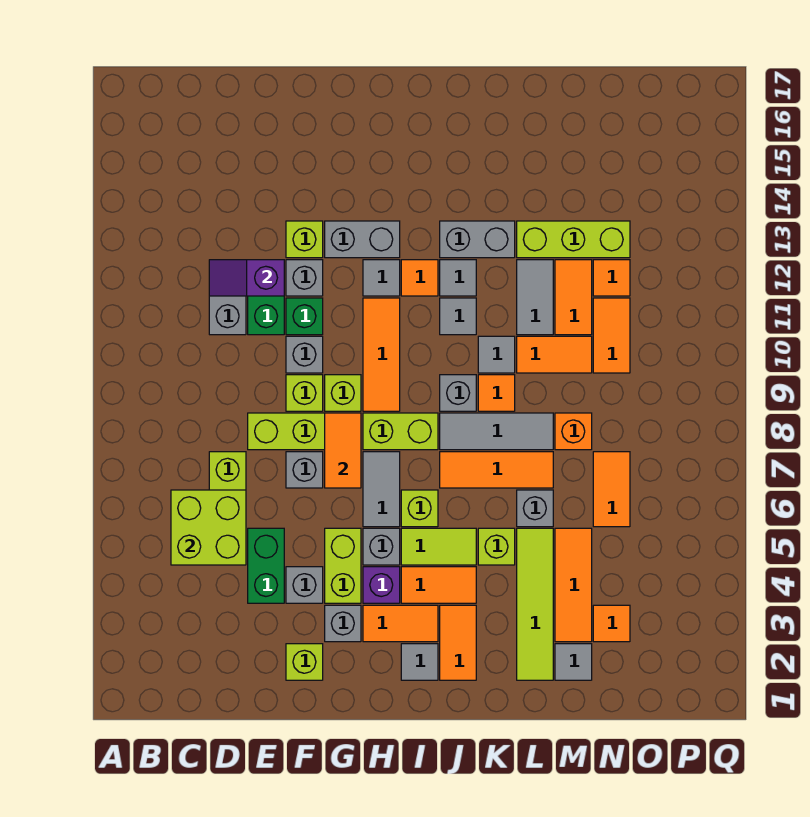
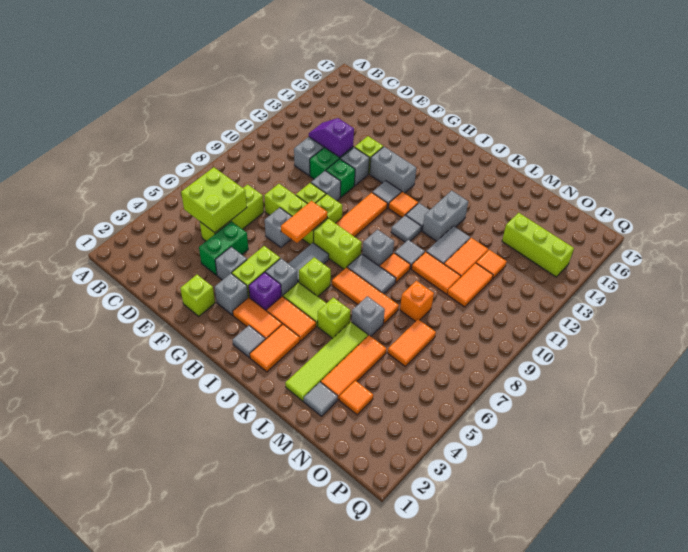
grey 1x3 tile [440,413,553,450] -> grey 1x2 tile [347,254,396,294]
grey 1x2 brick [440,221,515,258] -> grey 1x2 brick turned to [422,190,468,241]
lime 1x3 brick [517,221,630,258] -> lime 1x3 brick moved to [502,213,574,277]

